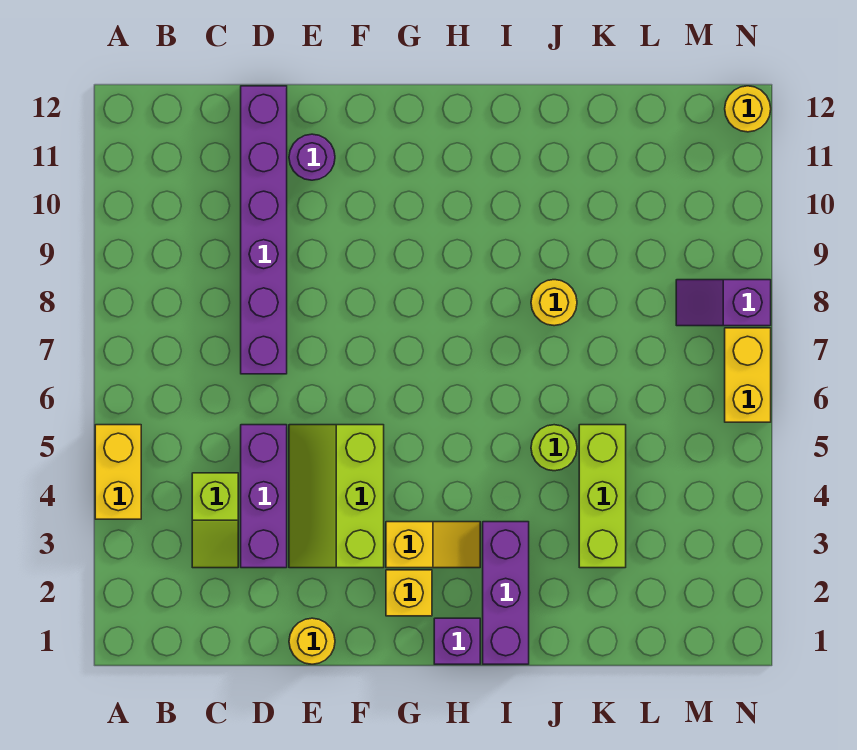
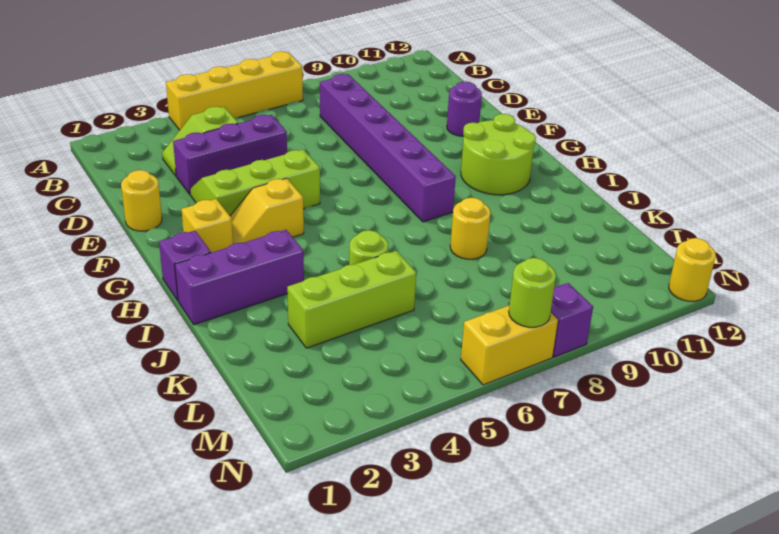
yellow 1x2 brick [95,425,141,519] -> yellow 1x4 brick [166,51,303,130]
purple 1x6 brick [241,86,287,374] -> purple 1x6 brick turned to [320,74,456,222]
yellow 1x2 slope [386,522,480,568] -> yellow 1x2 slope turned to [230,178,304,244]
none -> lime 2x2 round brick [461,114,536,195]
none -> lime 1x1 round brick [509,258,556,327]

